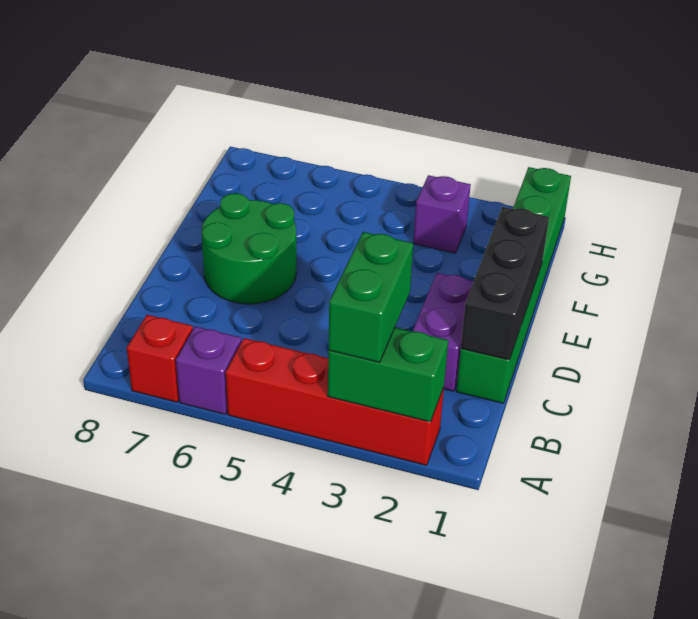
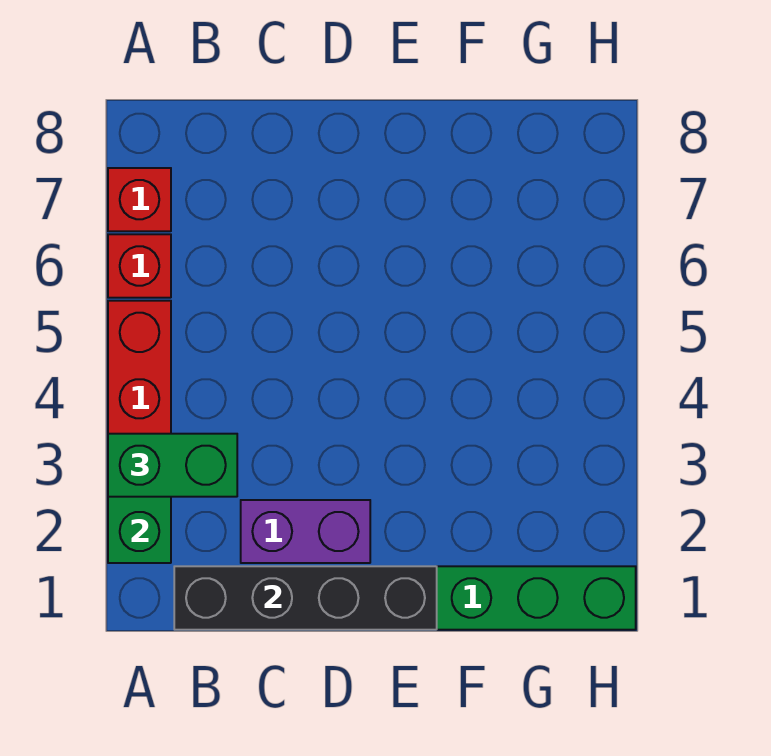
purple 1x1 brick [176,326,242,414] -> red 1x1 brick [108,234,171,298]
black 1x3 brick [461,207,549,360] -> black 1x4 brick [174,566,437,630]
green 2x2 round brick [202,193,296,304] -> none
purple 1x1 brick [413,175,471,253] -> none

